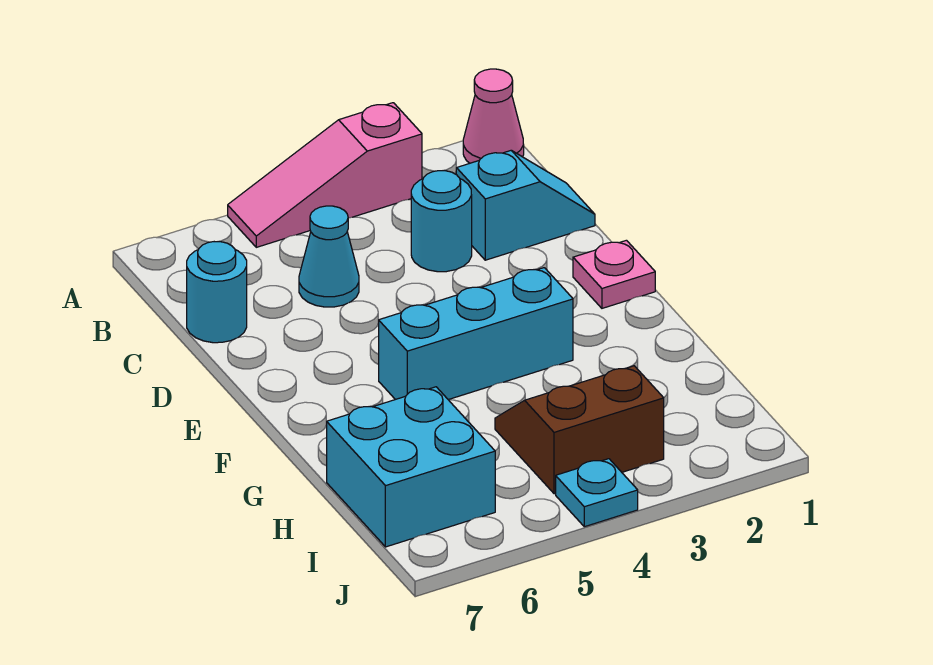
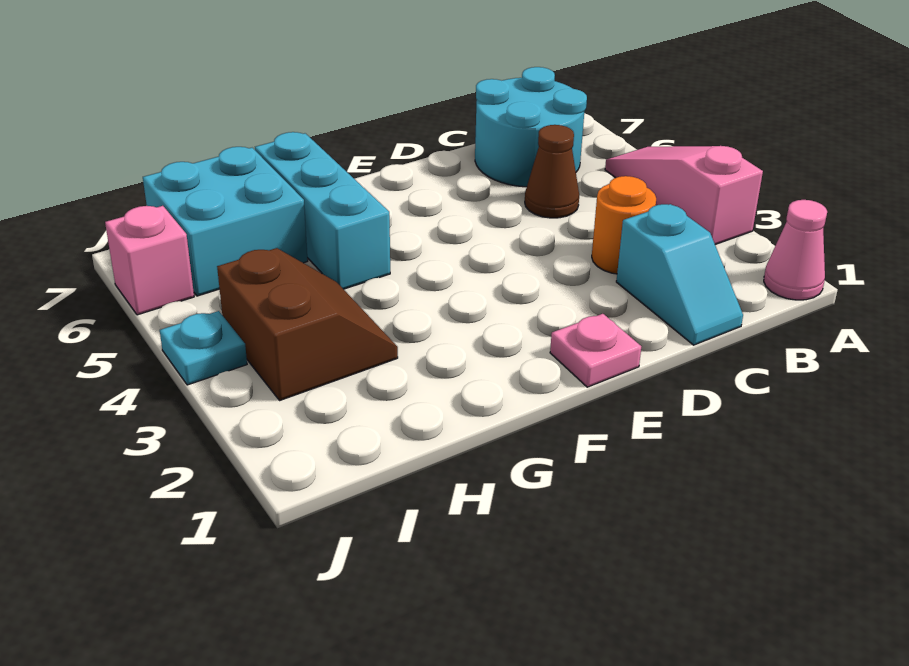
cyan 1x1 round brick [411,171,472,272] -> orange 1x1 round brick [592,176,656,274]
cyan 1x1 cone [299,206,359,307] -> brown 1x1 cone [525,125,579,218]
cyan 1x1 round brick [187,242,247,343] -> cyan 2x2 round brick [475,67,587,187]
cyan 1x3 brick [379,268,573,400] -> cyan 1x3 brick moved to [255,132,390,289]
none -> pink 1x1 brick [105,206,194,315]

